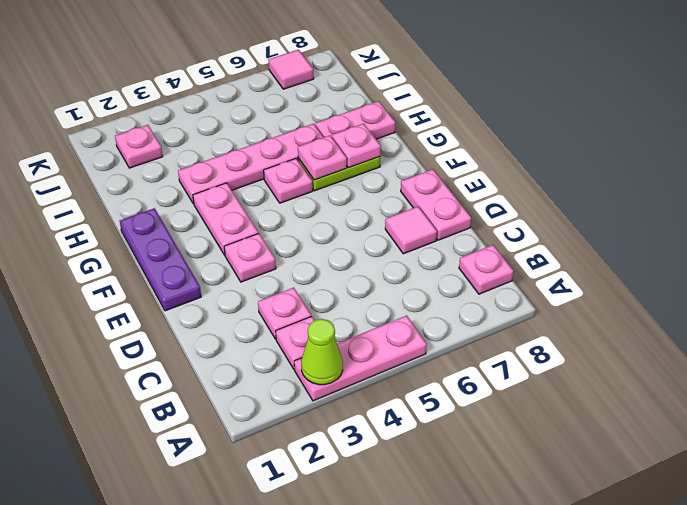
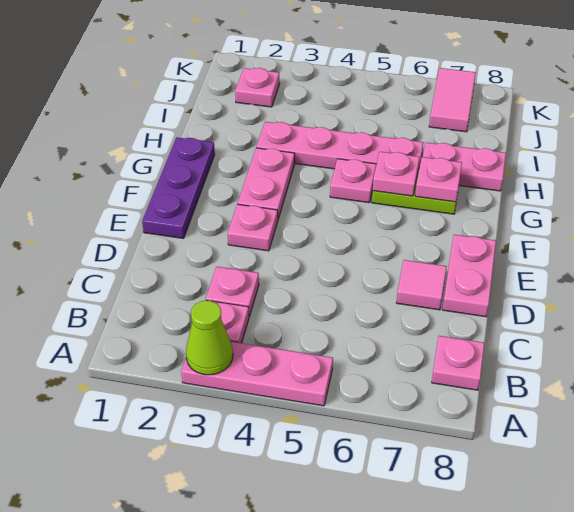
pink 1x1 tile [268,50,314,89] -> pink 1x2 tile [429,68,476,132]

